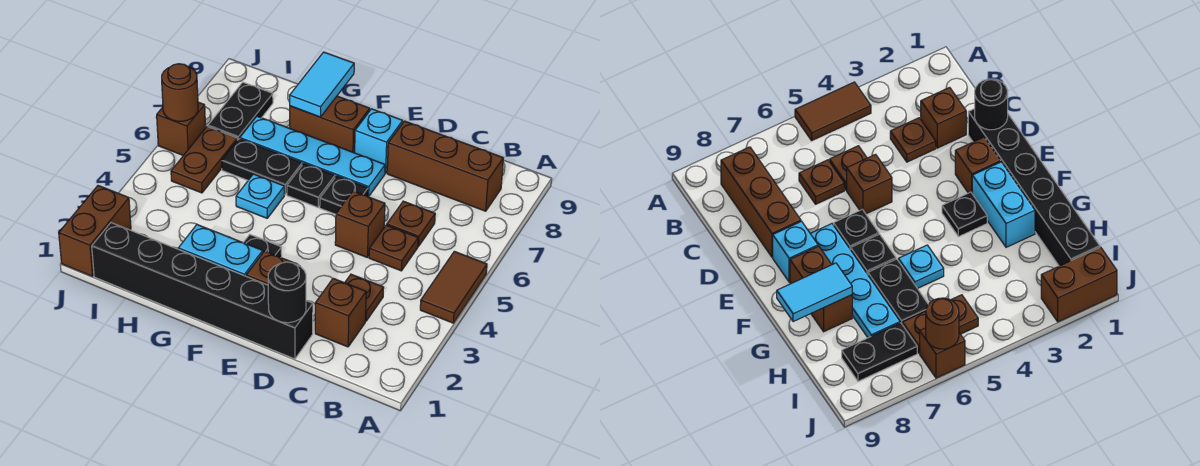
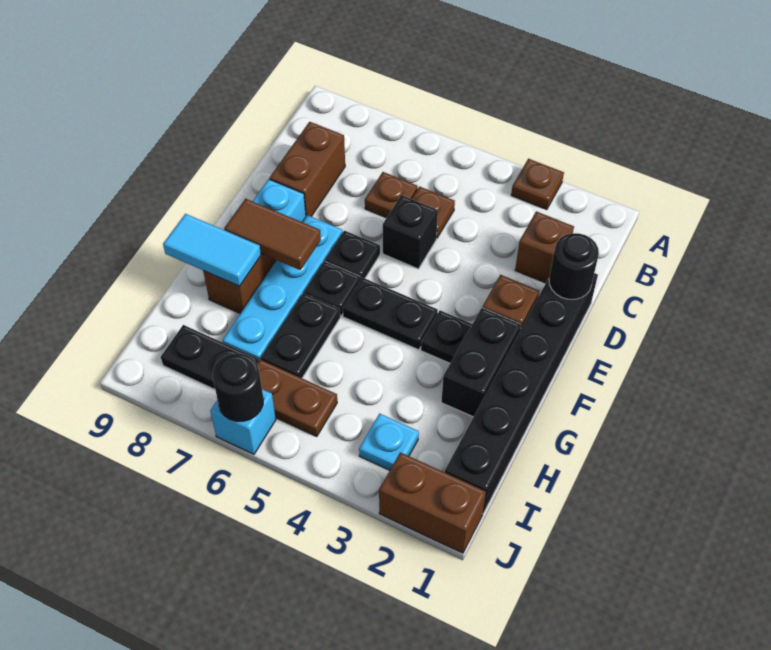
brown 1x2 tile [420,251,487,323] -> brown 1x2 tile moved to [224,199,321,270]
brown 1x3 brick [387,121,503,211] -> brown 1x2 brick [270,122,345,217]
brown 1x1 plate [345,274,384,321] -> brown 1x1 plate moved to [511,159,564,210]
brown 1x1 brick [335,191,385,258] -> black 1x1 brick [383,195,438,269]
cyan 1x2 brick [178,225,263,276] -> black 1x2 brick [441,308,521,417]
none -> black 1x2 plate [343,277,438,350]
cyan 1x1 plate [236,174,284,218] -> cyan 1x1 plate moved to [359,414,419,470]
brown 1x1 brick [157,102,206,155] -> cyan 1x1 brick [210,389,276,454]
brown 1x1 round brick [162,64,198,121] -> black 1x1 round brick [212,354,264,421]

